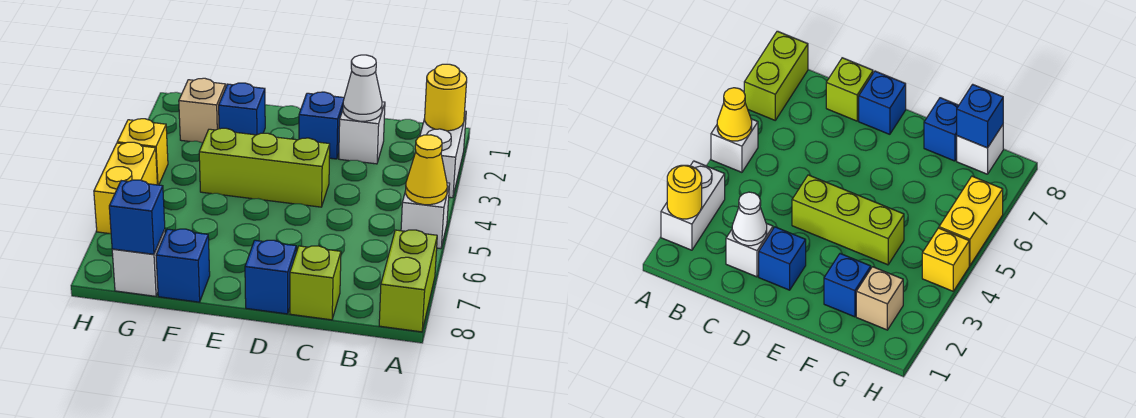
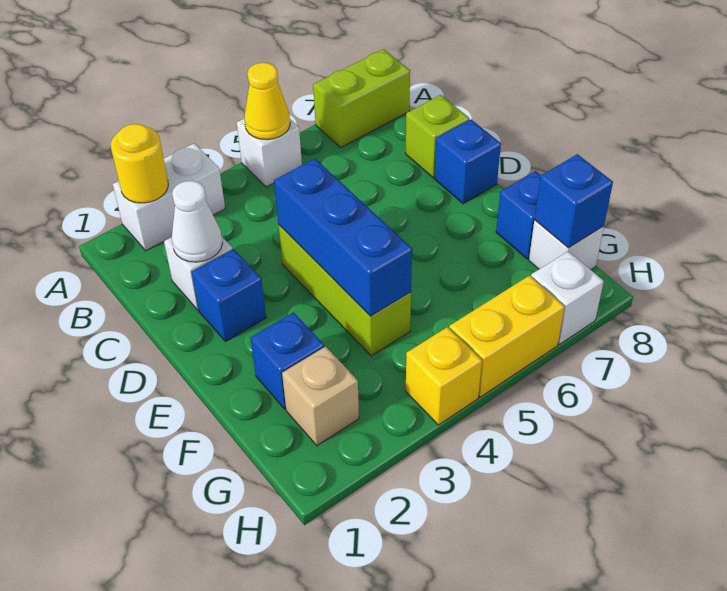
none -> blue 1x3 brick [274,159,412,316]
none -> white 1x1 brick [531,251,604,344]

